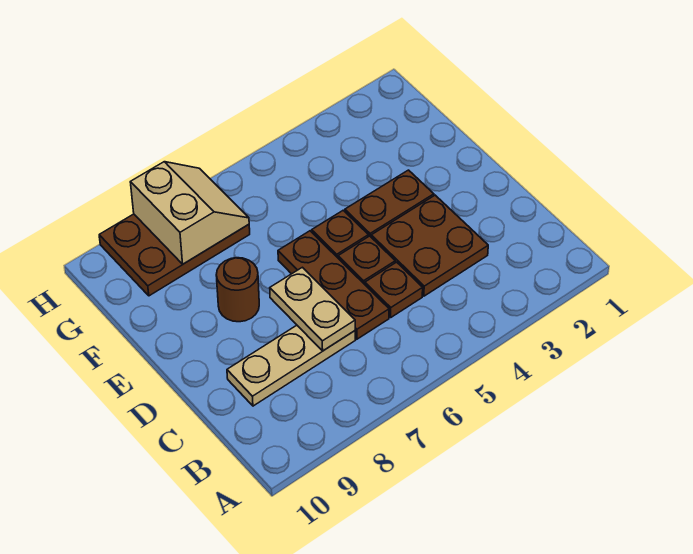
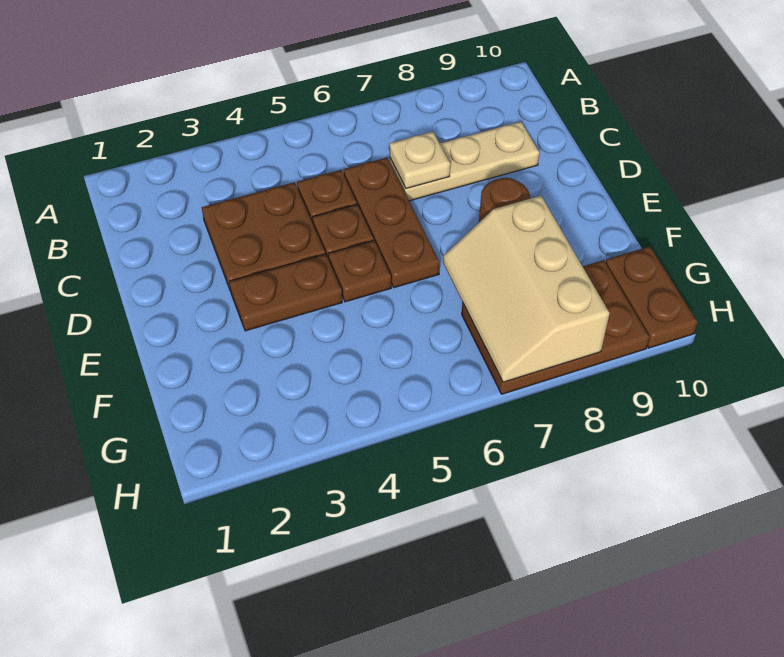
tan 1x2 plate [270,267,355,351] -> tan 1x1 plate [390,132,450,188]
tan 2x2 slope [130,162,249,264] -> tan 2x3 slope [443,196,610,382]
none -> brown 1x2 plate [605,246,698,348]

